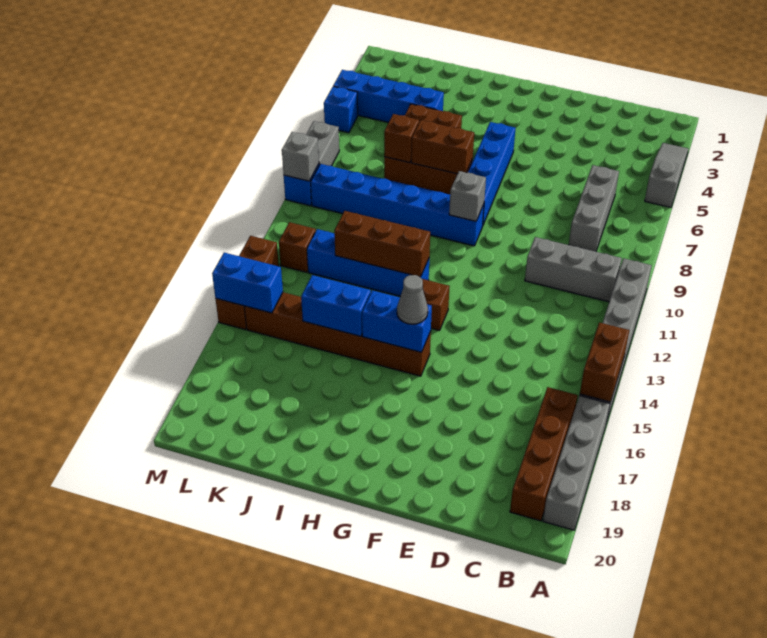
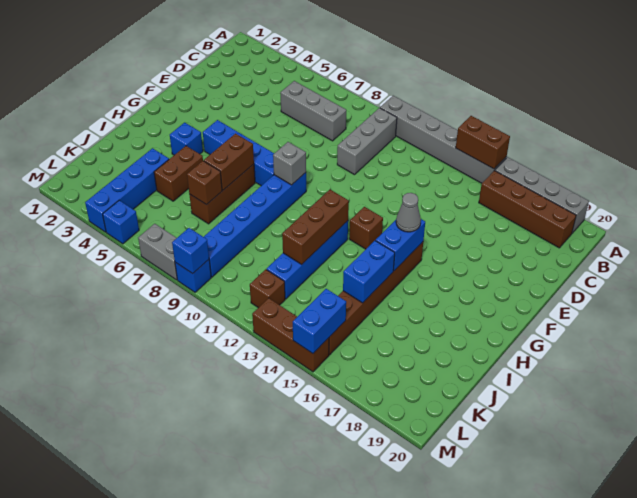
grey 1x3 slope [645,143,688,207] -> none
none -> blue 1x1 brick [170,122,203,155]
grey 1x1 brick [282,132,319,181] -> blue 1x1 brick [172,228,209,274]

